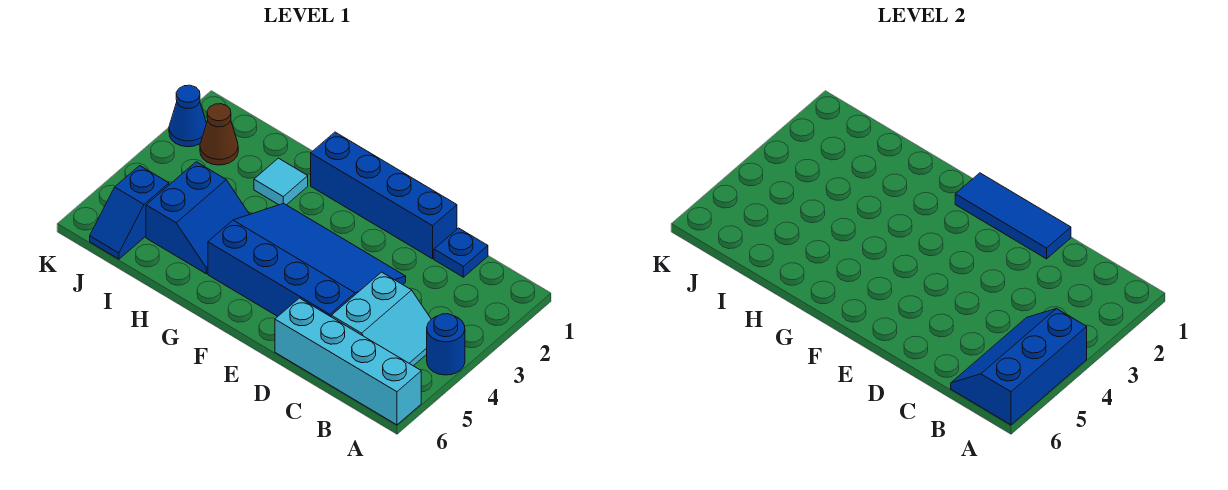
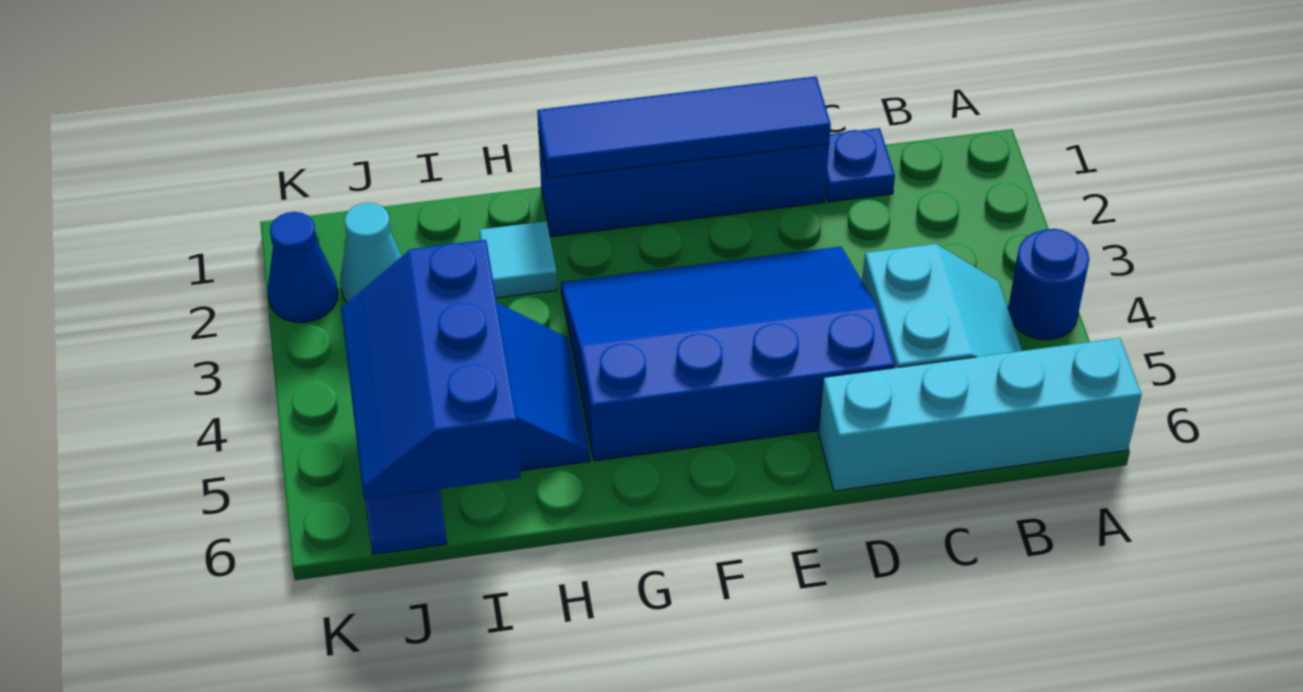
blue 2x3 slope [951,309,1087,425] -> blue 2x3 slope moved to [341,240,521,499]
blue 1x3 tile [955,173,1071,259] -> blue 1x4 tile [537,76,831,178]
brown 1x1 cone [200,104,238,165] -> cyan 1x1 cone [340,203,402,303]

